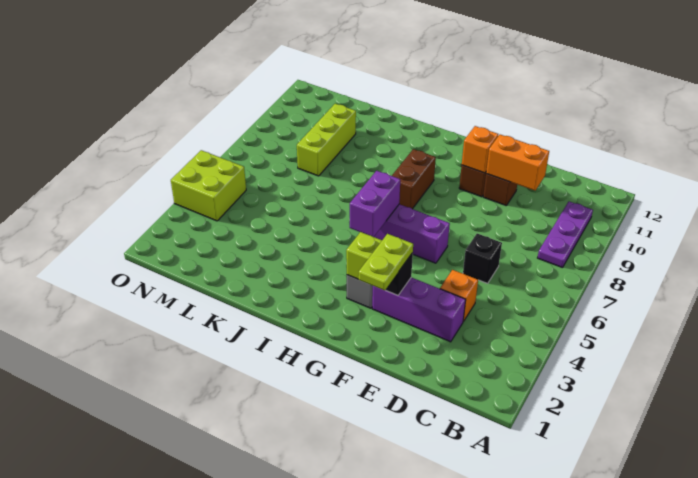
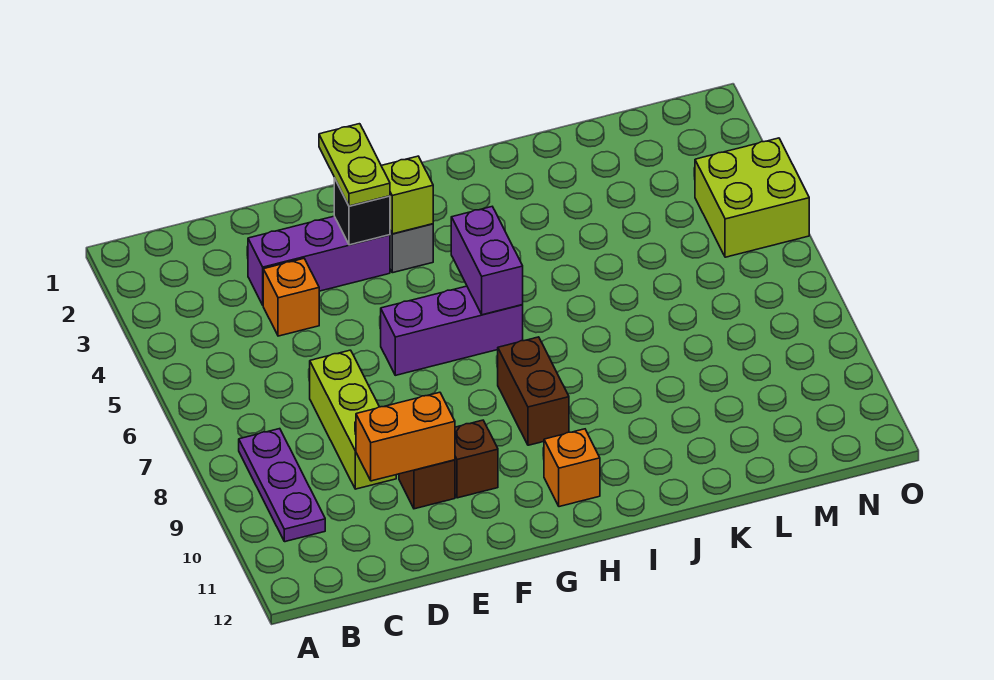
black 1x1 brick [463,234,502,283] -> none
orange 1x1 brick [462,126,498,173] -> orange 1x1 brick moved to [544,429,600,507]
lime 1x3 brick [297,104,356,176] -> lime 1x3 brick moved to [310,350,396,489]

